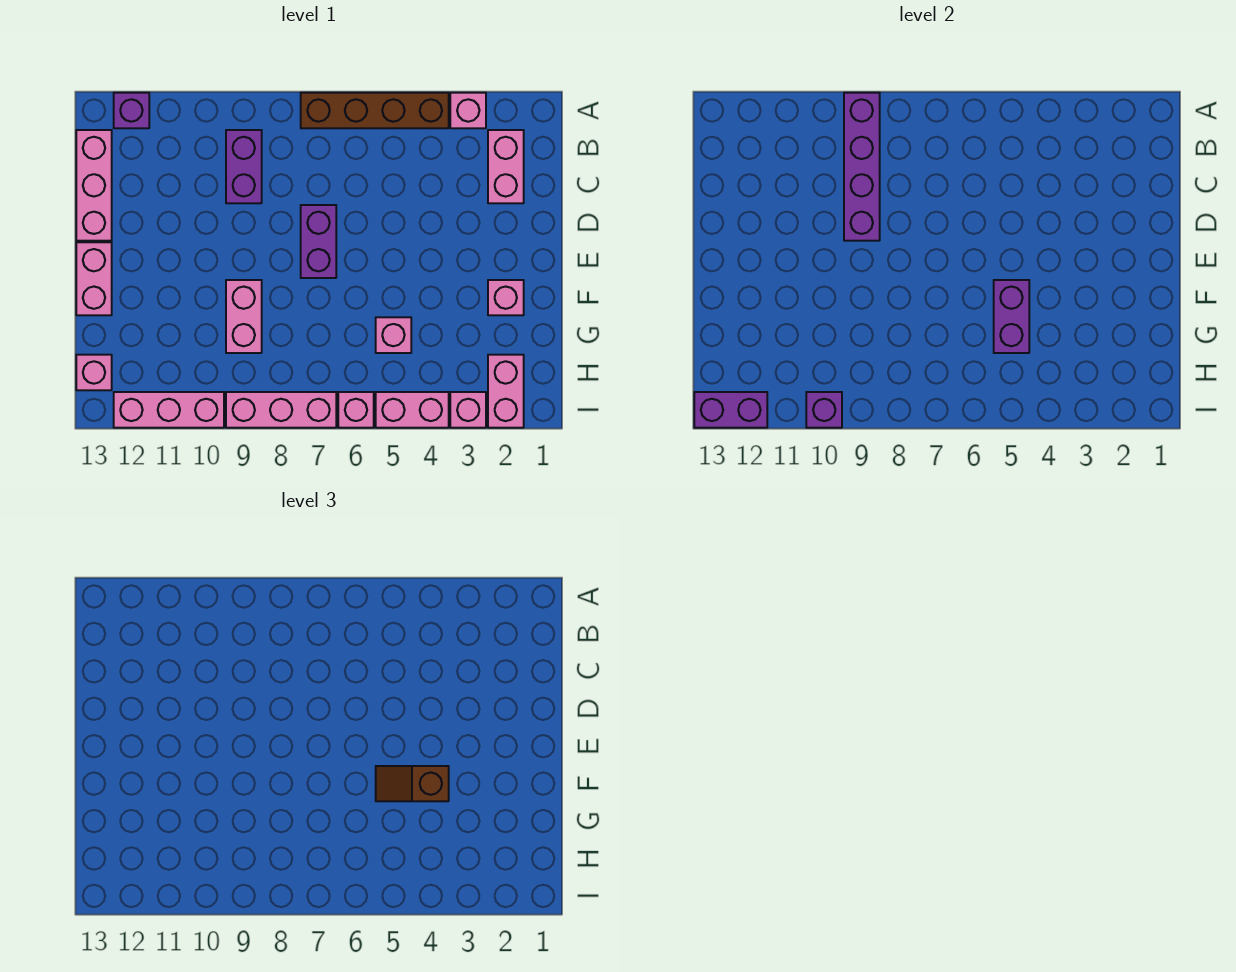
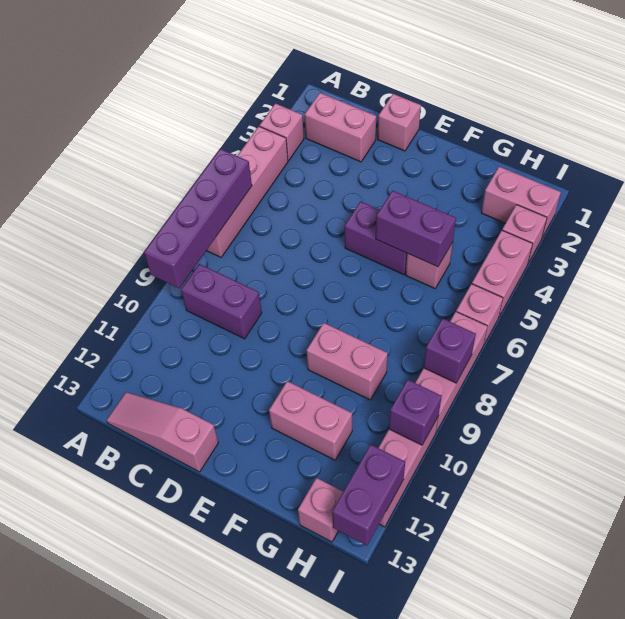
brown 1x4 brick [301,93,449,128] -> pink 1x4 brick [206,126,288,257]
purple 1x4 brick [844,93,880,241] -> purple 1x4 brick turned to [144,149,252,288]
purple 1x1 brick [114,93,149,128] -> purple 1x1 brick moved to [424,319,476,383]
pink 1x3 brick [76,130,112,241] -> pink 1x3 slope [107,392,218,472]
purple 1x2 brick [301,205,336,278] -> purple 1x2 brick moved to [345,202,407,275]
pink 1x2 brick [76,242,112,315] -> pink 1x2 brick moved to [269,381,352,460]
pink 1x1 brick [488,280,524,315] -> pink 1x1 brick moved to [378,94,421,151]
brown 1x2 slope [376,766,449,801] -> none

